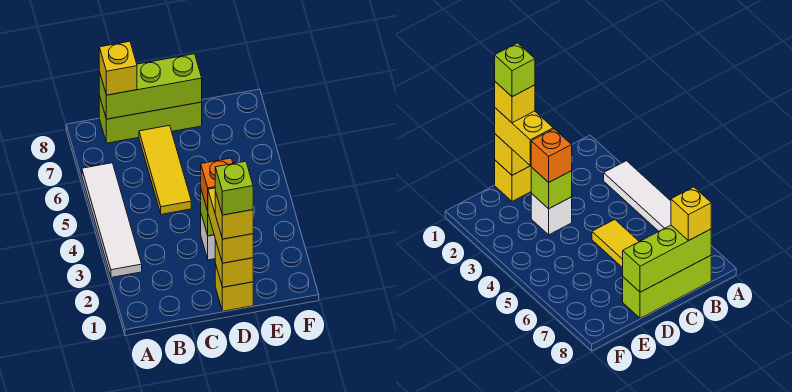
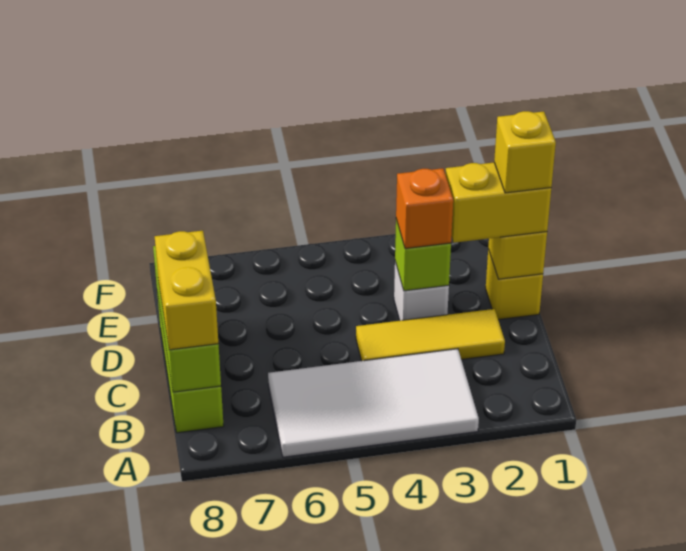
white 1x4 tile [82,163,142,277] -> white 2x4 tile [268,349,479,457]
yellow 1x1 brick [99,41,137,95] -> yellow 1x2 brick [155,231,218,350]
yellow 1x3 tile [139,125,191,214] -> yellow 1x3 tile moved to [356,309,505,361]
lime 1x1 brick [215,161,253,215] -> none

